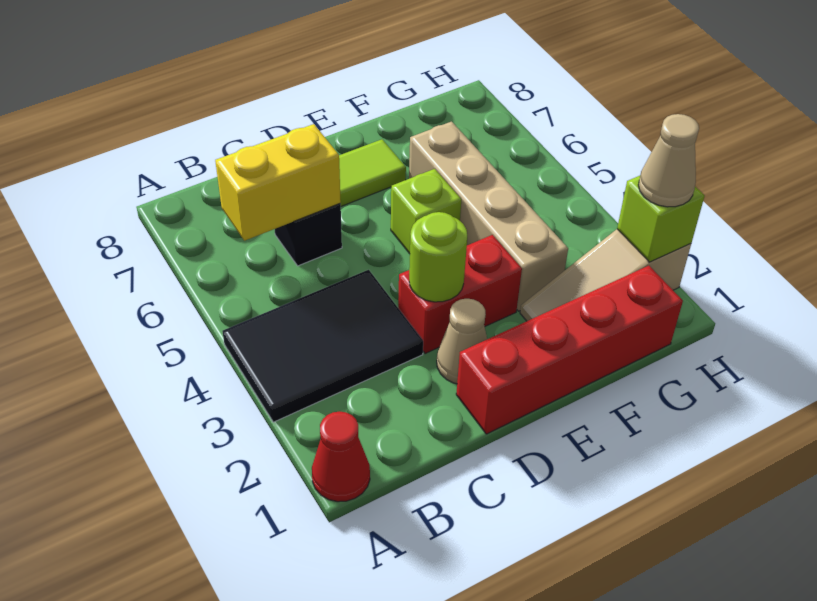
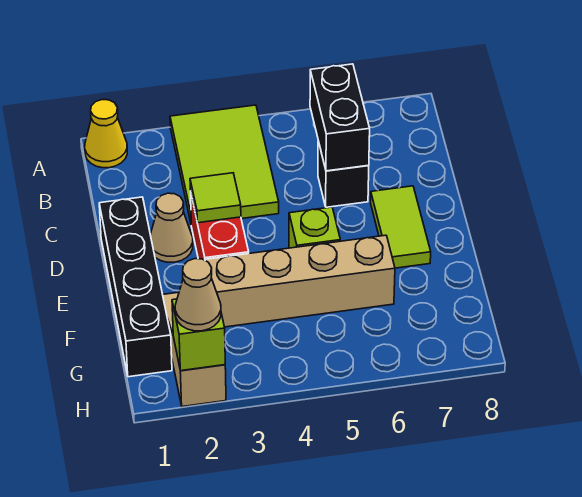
red 1x1 cone [312,411,370,502] -> yellow 1x1 cone [85,100,127,168]
black 2x3 tile [222,270,423,422] -> lime 2x3 tile [170,105,279,222]
yellow 1x2 brick [215,124,341,241] -> black 1x2 brick [310,64,370,171]
red 1x4 brick [456,266,683,434] -> black 1x4 brick [99,197,172,377]
lime 1x1 round brick [409,212,467,302] -> lime 1x1 tile [190,173,241,223]

